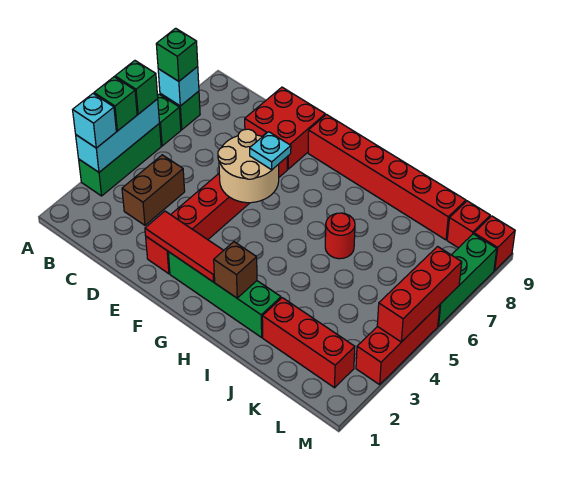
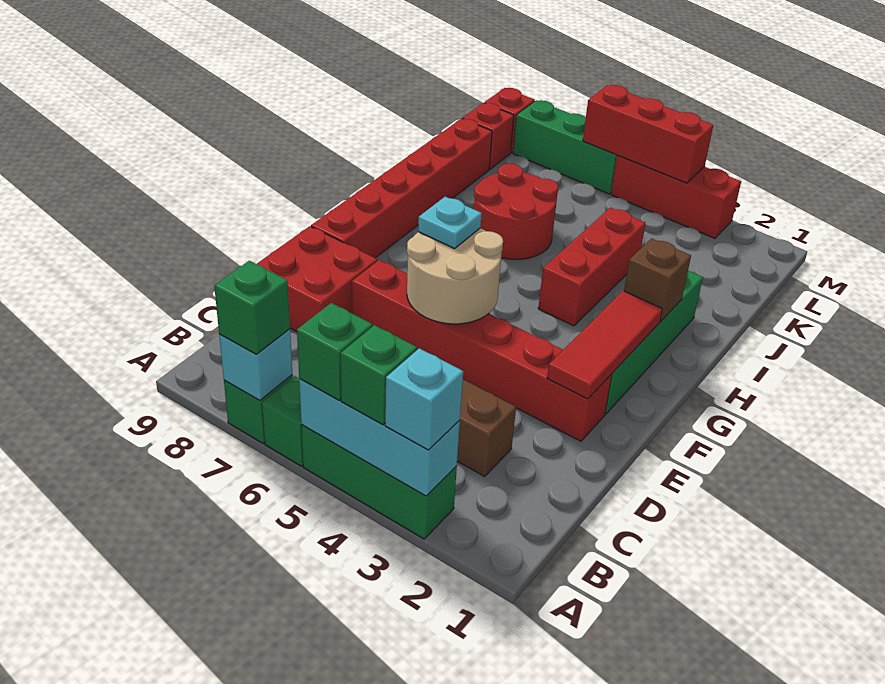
red 1x1 round brick [325,213,355,259] -> red 2x2 round brick [474,164,558,260]
red 1x3 brick [262,298,355,388] -> red 1x3 brick moved to [538,208,646,326]

